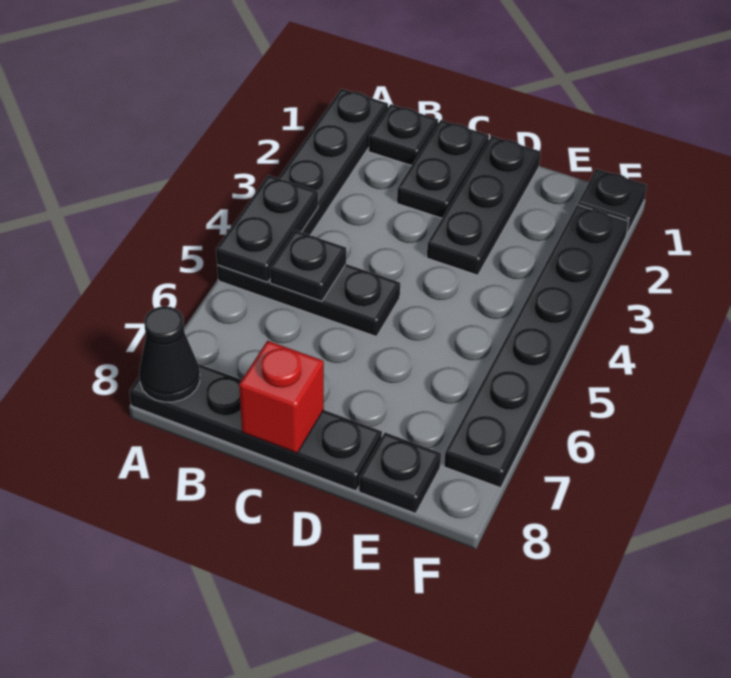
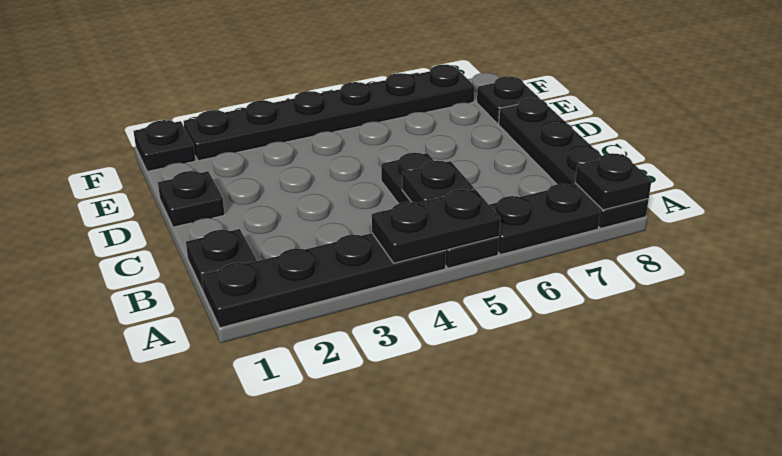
black 1x1 cone [139,306,200,402] -> black 1x1 plate [575,153,652,210]
black 1x2 plate [397,120,489,218] -> black 1x2 plate moved to [489,184,600,255]
red 1x1 brick [239,341,324,453] -> none
black 1x3 plate [427,136,541,275] -> black 1x1 plate [158,171,224,227]

